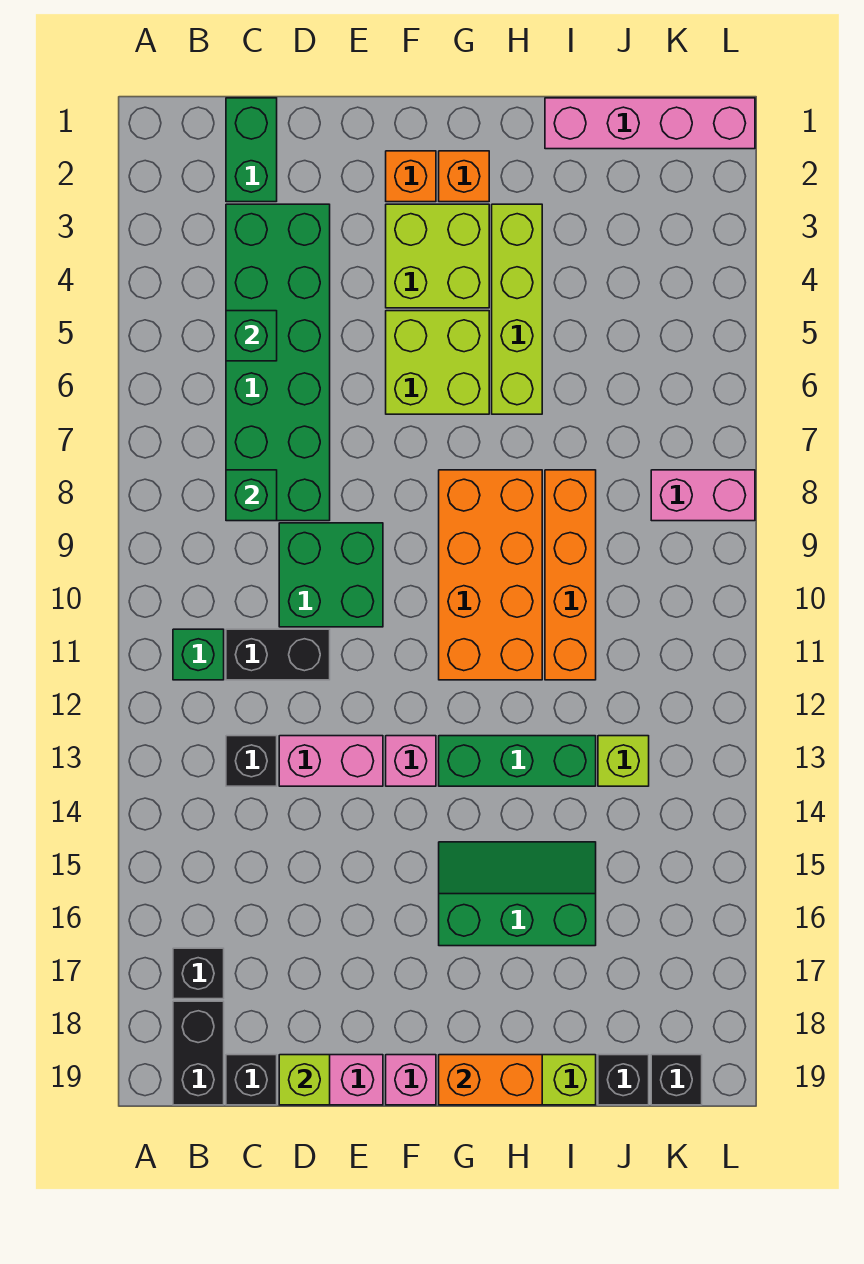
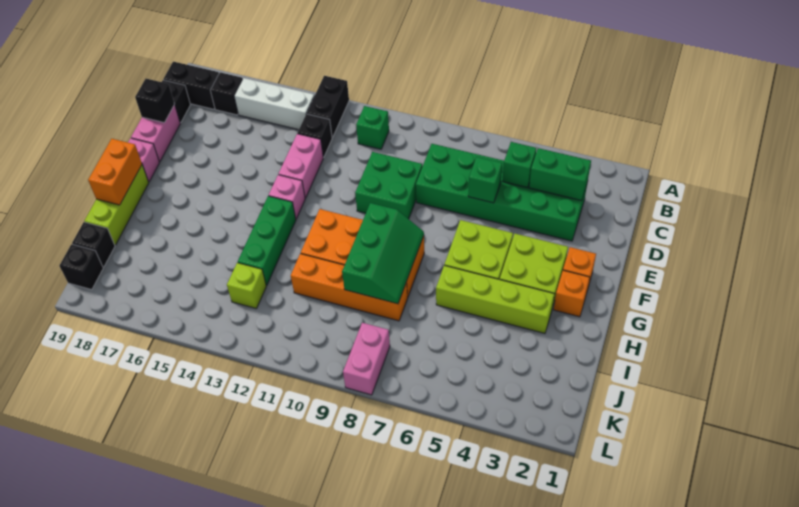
none -> white 1x3 brick [234,78,314,130]
green 1x2 brick [226,98,277,202] -> green 1x2 brick moved to [529,148,591,201]
green 1x1 brick [226,470,277,521] -> green 1x1 brick moved to [468,157,502,203]
black 1x2 brick [226,629,330,680] -> black 1x2 brick moved to [307,76,349,138]
lime 1x1 brick [279,1055,330,1105] -> black 1x1 brick [135,79,175,122]
green 2x3 slope [439,842,596,946] -> green 2x3 slope moved to [342,203,424,304]
pink 1x4 brick [545,98,755,149] -> none

